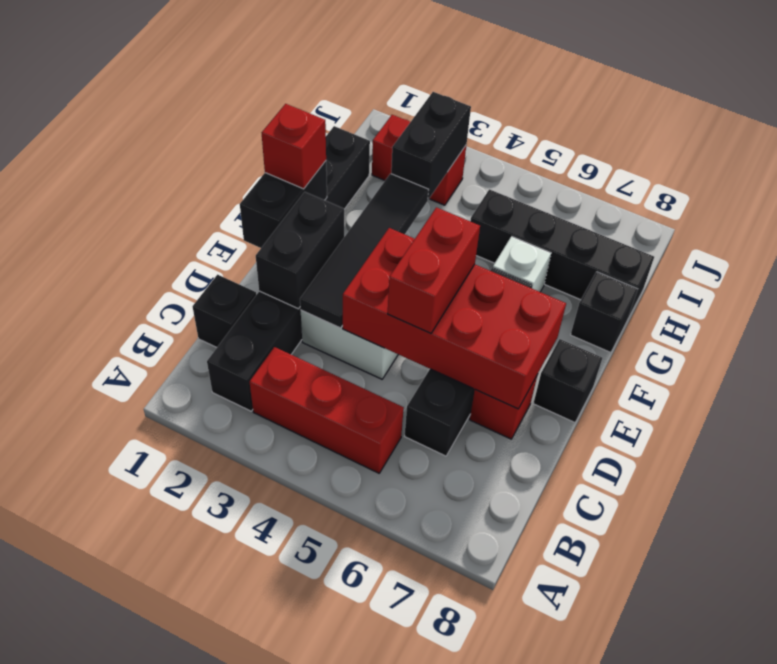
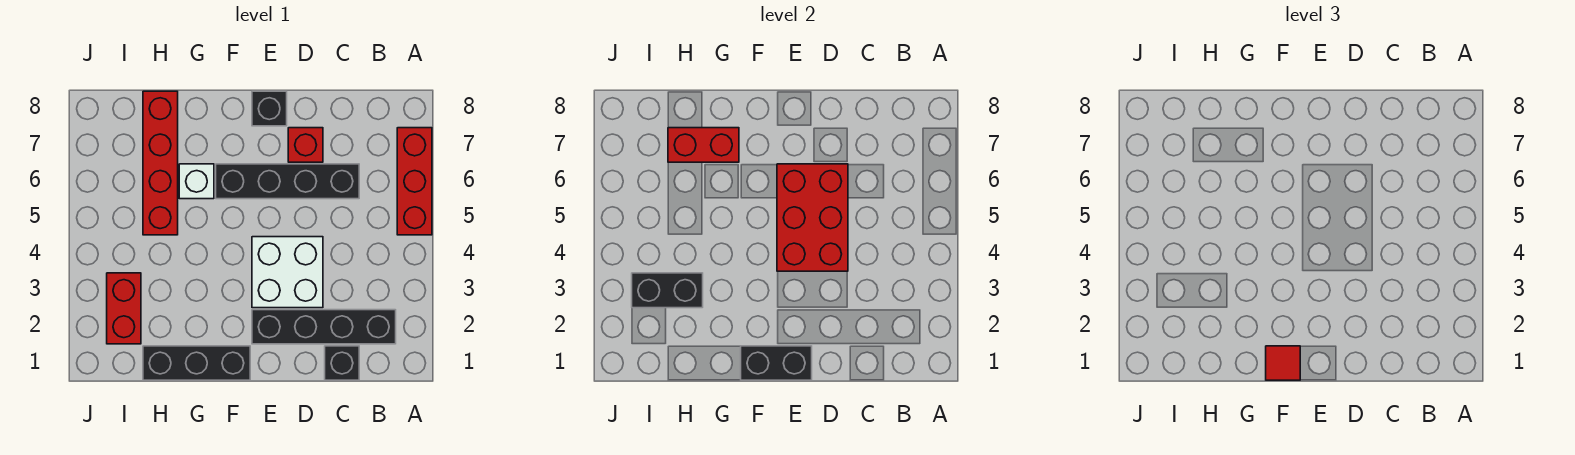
red 1x3 brick [250,347,404,473] -> red 1x3 brick moved to [397,128,432,235]
black 1x2 brick [256,192,344,309] -> none
black 1x4 tile [300,174,428,328] -> none
red 2x4 brick [343,228,566,409] -> red 2x3 brick [777,164,848,271]
red 1x2 brick [388,207,480,333] -> red 1x2 brick moved to [668,128,739,162]
red 1x1 brick [262,104,326,189] -> red 1x1 tile [1266,346,1300,380]
black 1x1 brick [571,272,638,353] -> none
black 1x4 brick [470,189,654,318] -> red 1x4 brick [143,91,178,235]

